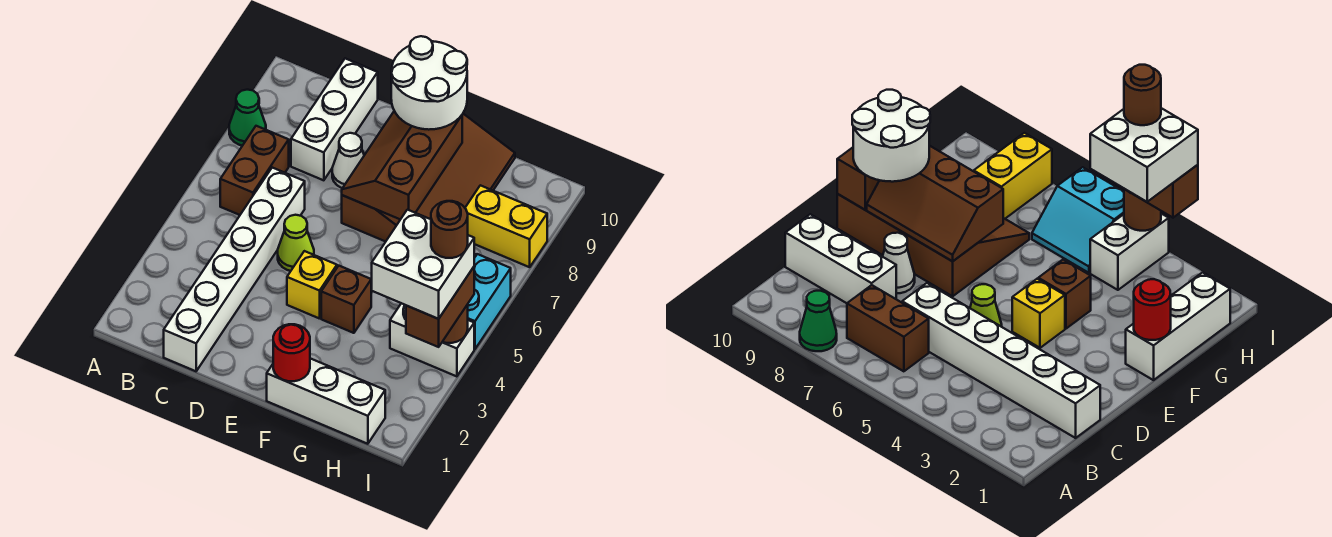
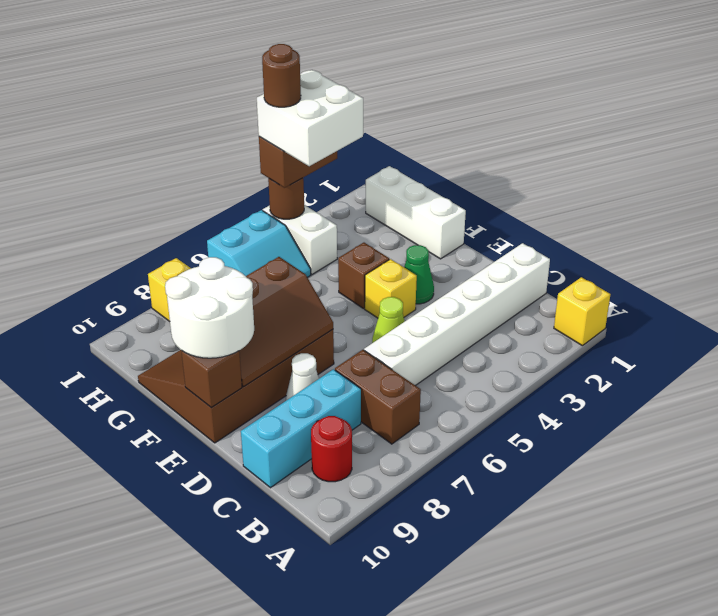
none -> yellow 1x1 brick [554,277,611,346]
green 1x1 cone [229,90,266,146] -> green 1x1 cone moved to [404,245,434,304]
brown 1x2 brick [220,126,289,215] -> brown 1x2 brick turned to [335,350,421,444]
white 1x3 brick [291,58,378,180] -> cyan 1x3 brick [241,369,361,488]
red 1x1 round brick [273,324,310,381] -> red 1x1 round brick moved to [311,416,352,482]

